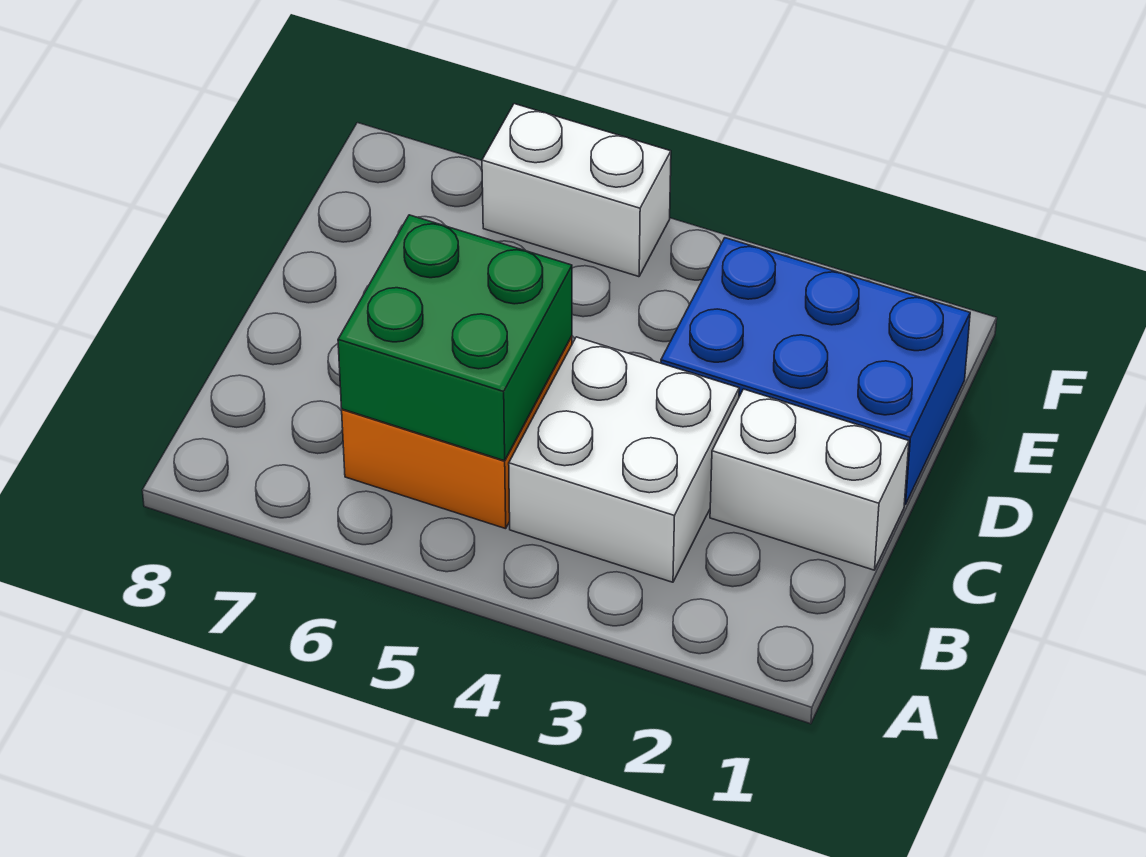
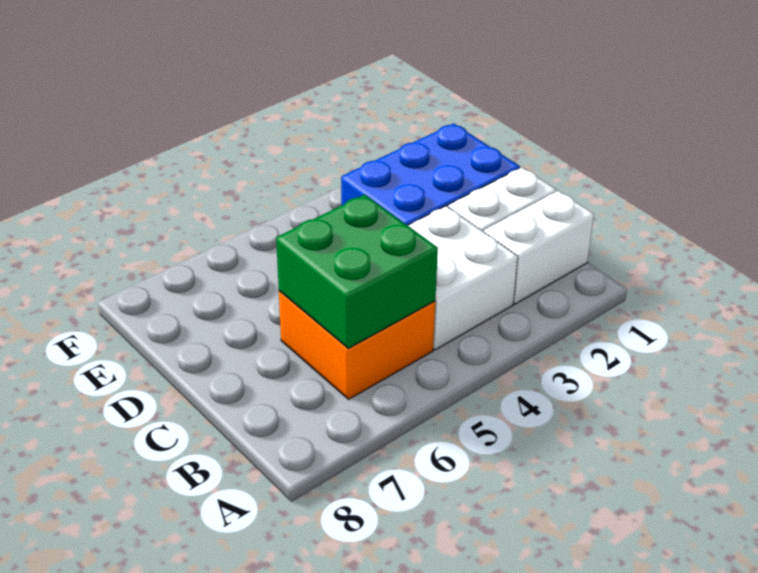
white 1x2 brick [482,104,671,277] -> white 1x2 brick moved to [484,191,594,304]

